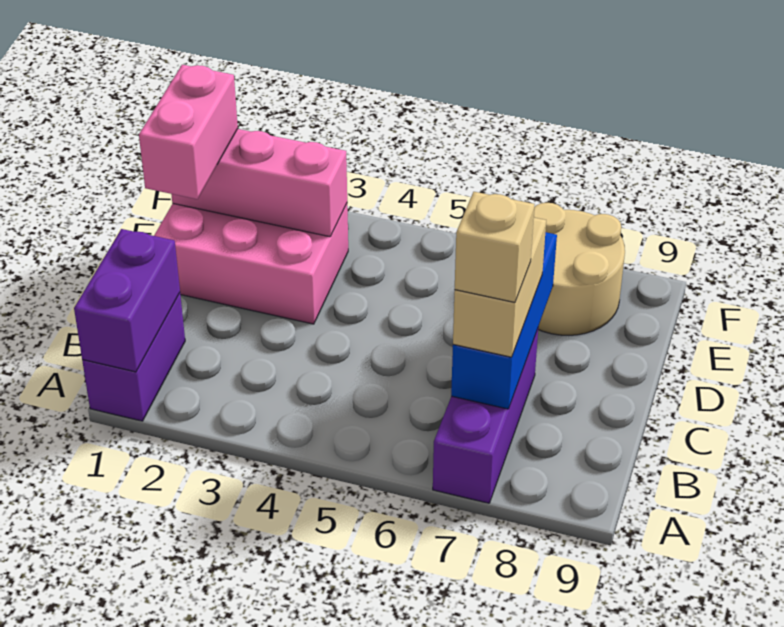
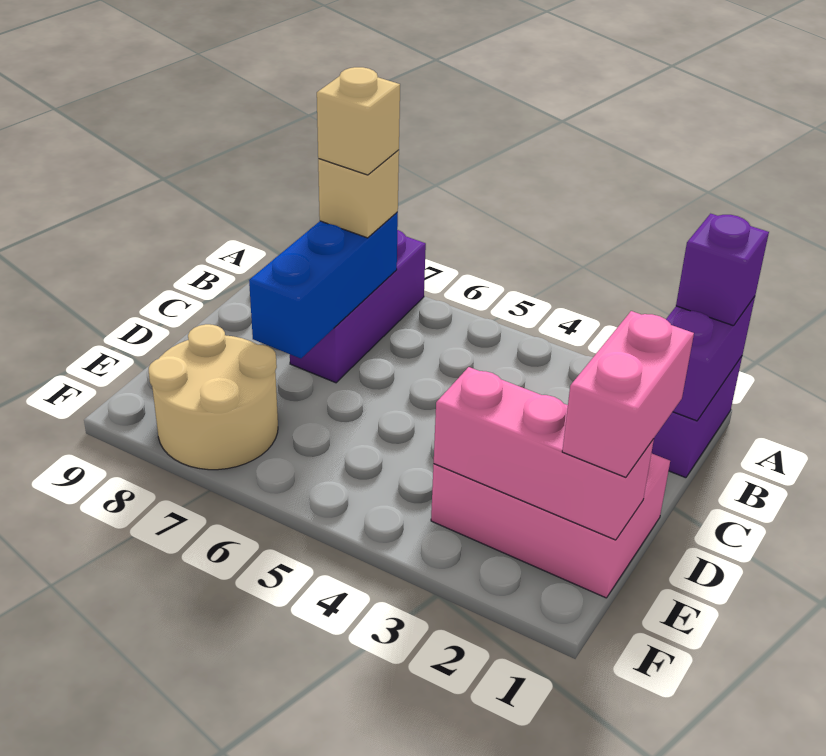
none -> purple 1x1 brick [676,214,769,326]
tan 1x2 brick [453,218,546,357] -> tan 1x1 brick [318,150,399,238]

